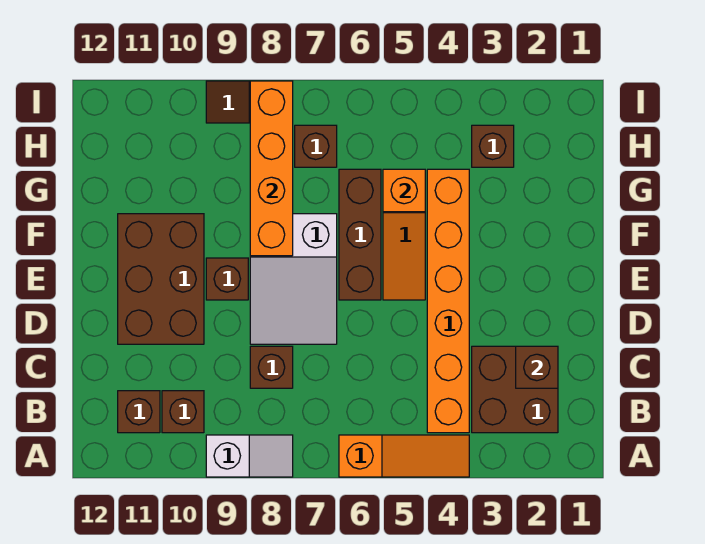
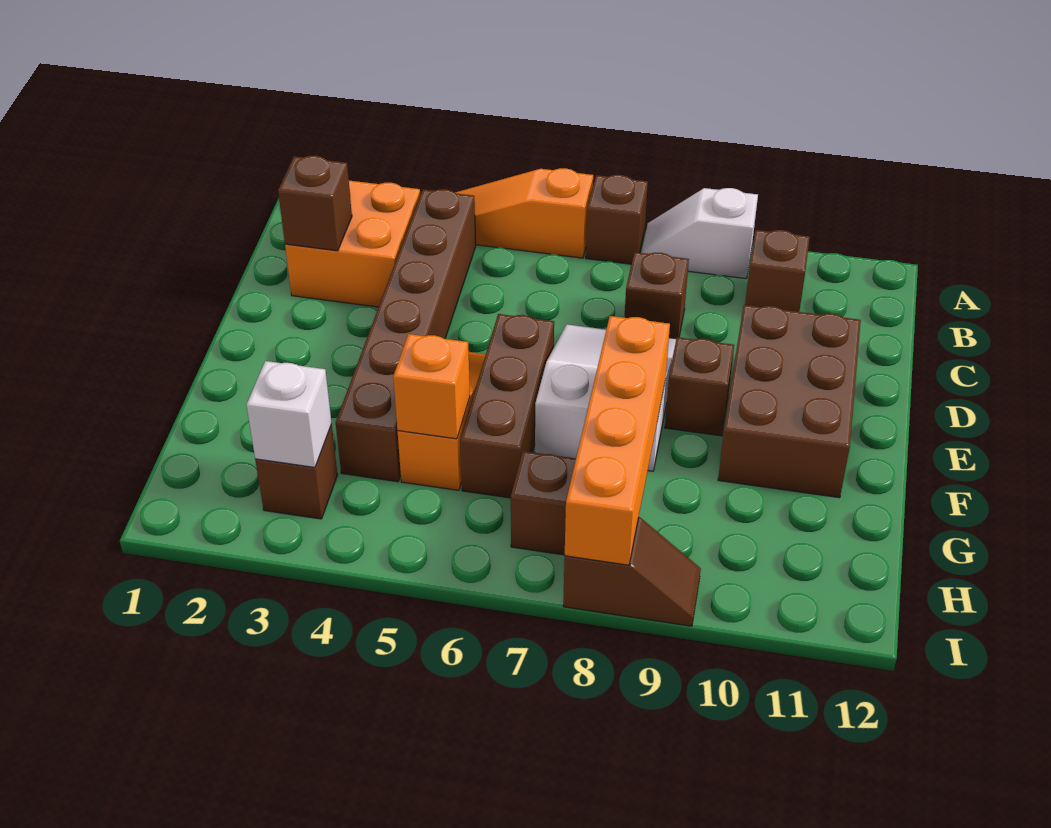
brown 2x2 brick [472,346,558,433] -> orange 2x2 brick [285,181,420,307]
orange 1x6 brick [427,169,469,433] -> brown 1x6 brick [336,189,476,482]
brown 1x1 brick [118,391,160,433] -> brown 1x1 brick moved to [586,175,648,264]
none -> white 1x1 brick [247,361,332,467]

